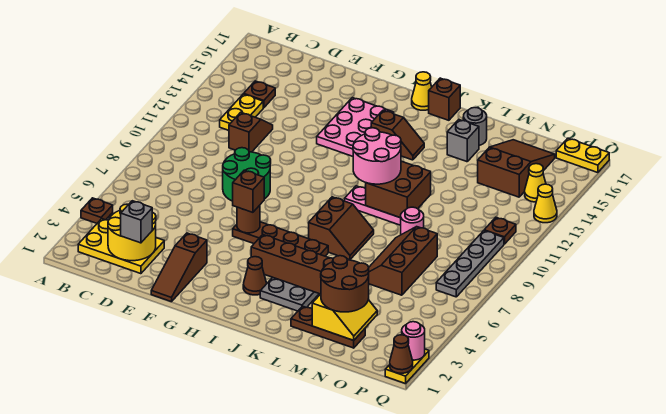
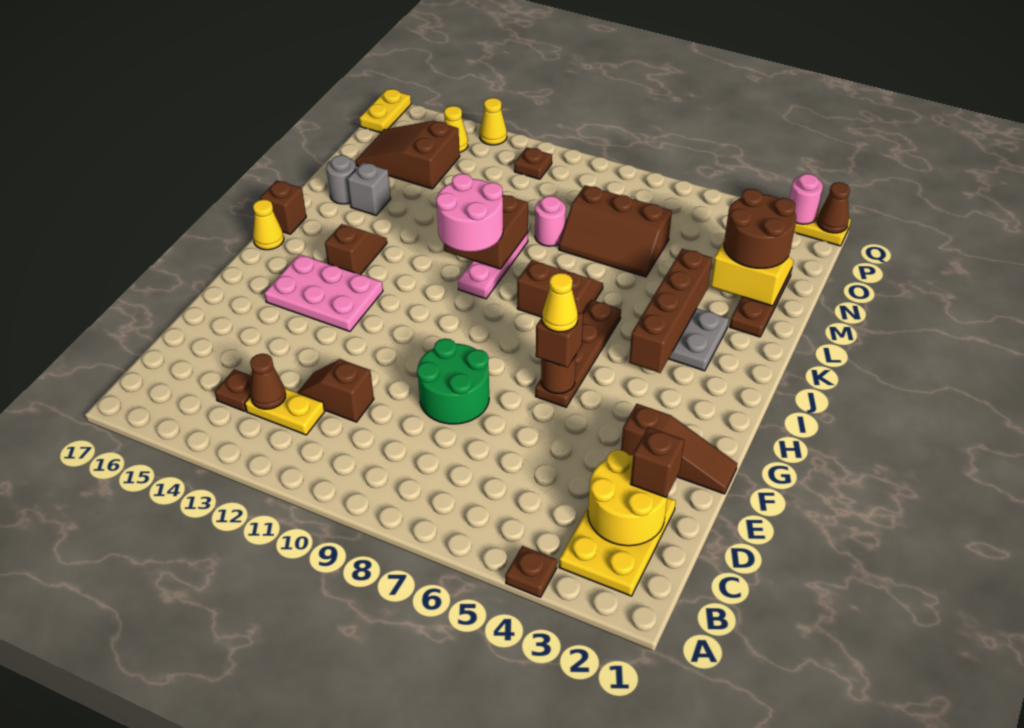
grey 1x1 brick [121,201,152,243] -> brown 1x1 brick [631,427,684,497]
none -> yellow 1x1 cone [542,273,578,332]
brown 1x1 cone [243,257,267,295] -> brown 1x1 cone moved to [250,354,286,409]
grey 1x4 plate [436,231,504,297] -> none

